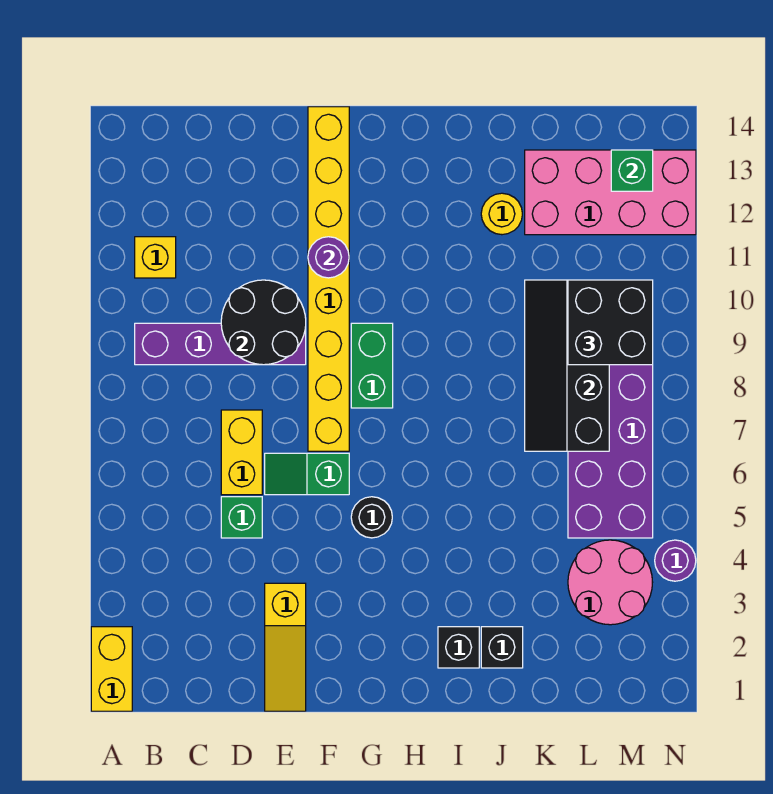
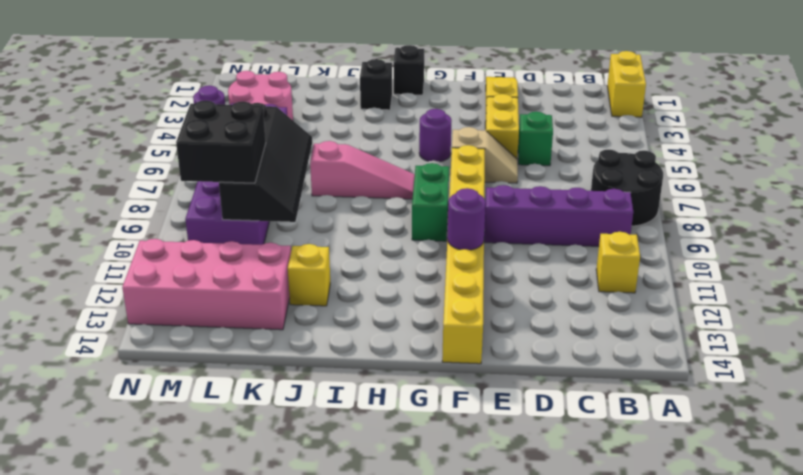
yellow 1x2 brick [221,410,262,495] -> yellow 1x2 brick moved to [485,94,519,159]
black 2x2 round brick [221,280,306,365] -> black 2x2 round brick moved to [591,150,663,226]
green 1x2 slope [265,453,349,495] -> tan 1x2 slope [452,127,518,183]
black 1x1 round brick [351,497,392,538] -> purple 1x1 round brick [419,109,452,162]
none -> pink 1x3 slope [310,141,415,199]
black 1x1 brick [481,627,523,668] -> black 1x1 brick moved to [394,45,424,95]
yellow 1x1 round brick [481,193,522,235] -> yellow 1x1 brick [288,244,330,306]
green 1x1 brick [611,150,653,191] -> none

